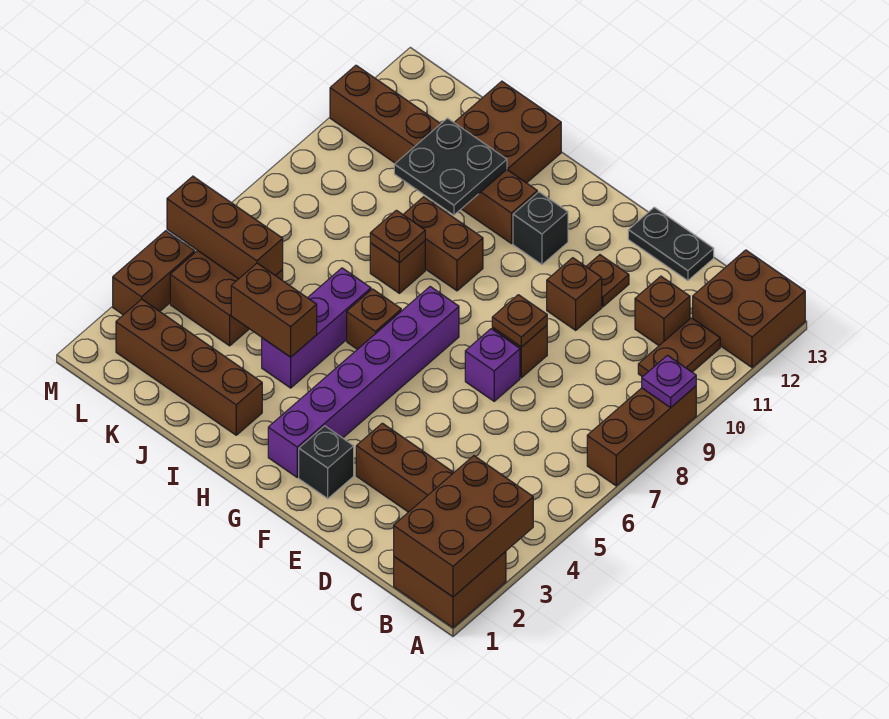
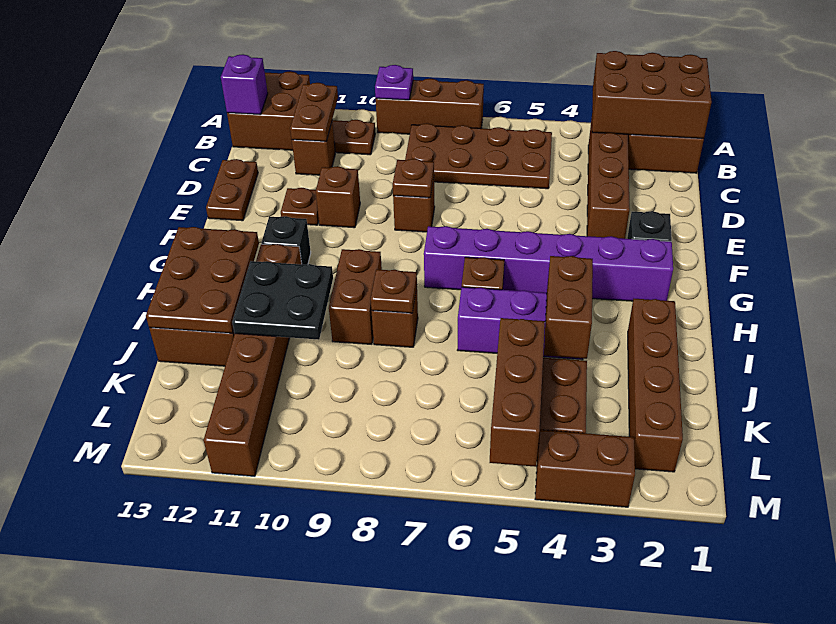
none -> brown 2x4 plate [405,123,552,189]
none -> brown 1x2 plate [290,83,338,142]
black 1x2 plate [628,207,714,281] -> brown 1x2 plate [206,159,258,221]
purple 1x1 brick [465,329,520,401] -> purple 1x1 brick moved to [221,54,268,115]
none -> brown 2x3 plate [146,227,259,333]

